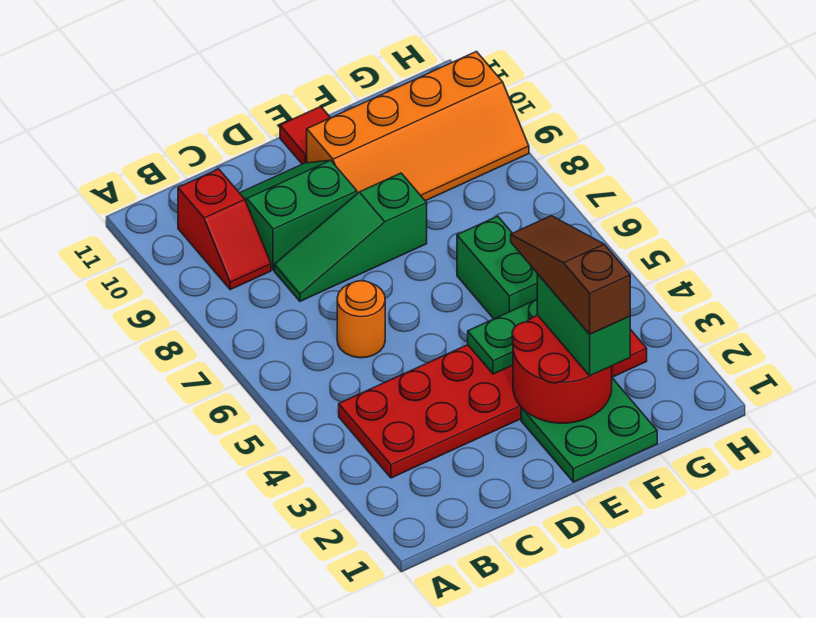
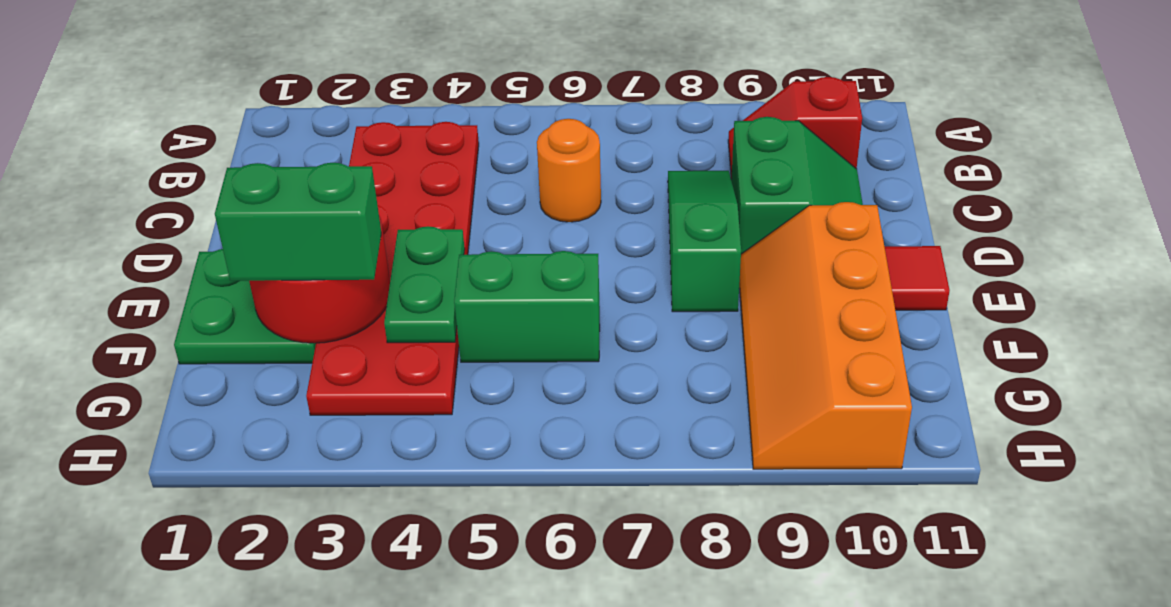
brown 1x3 slope [511,216,630,334] -> none

